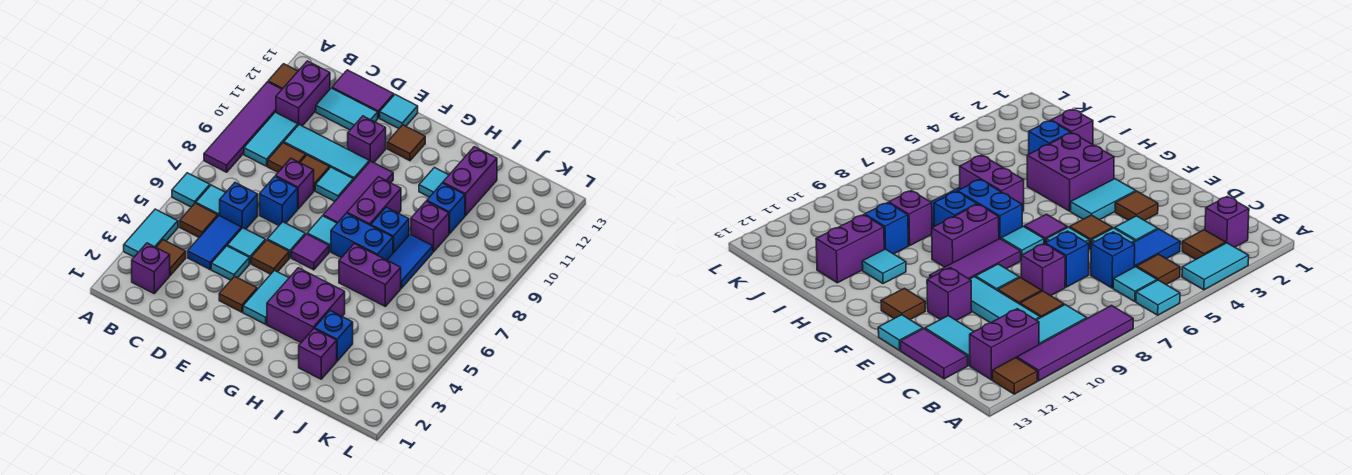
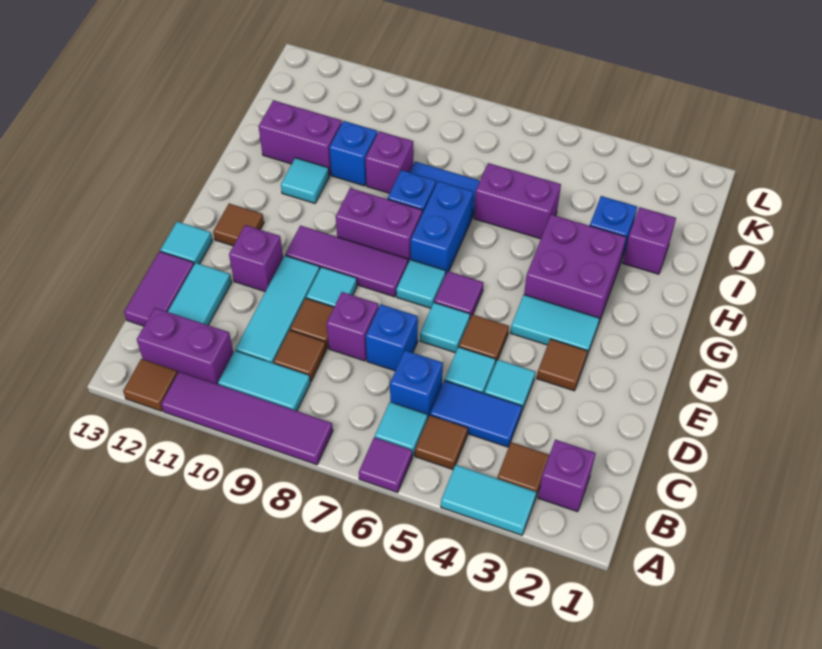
cyan 1x1 tile [172,173,210,207] -> purple 1x1 tile [359,437,412,492]
purple 1x2 brick [339,244,401,306] -> purple 1x2 brick turned to [474,163,561,239]

